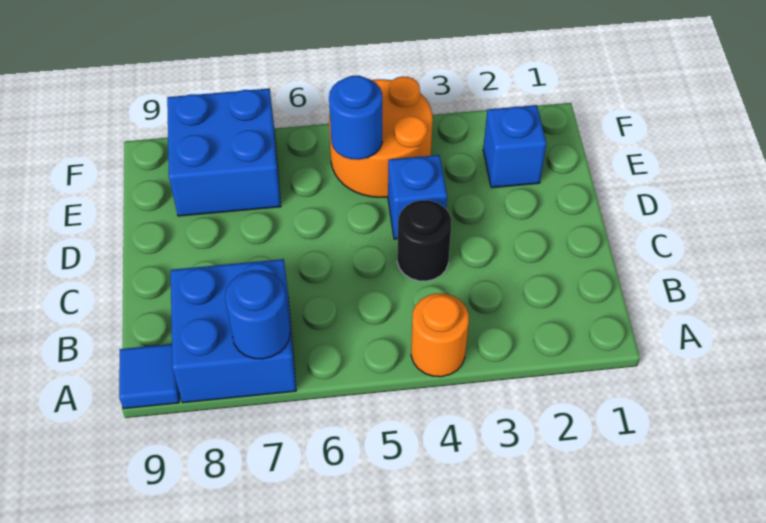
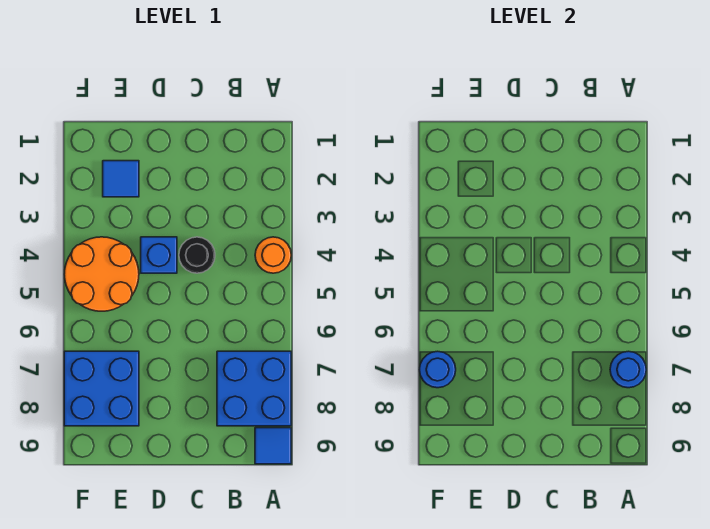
blue 1x1 brick [483,105,546,188] -> blue 1x1 tile [103,161,139,197]
blue 1x1 round brick [329,76,382,160] -> blue 1x1 round brick moved to [419,351,456,388]

